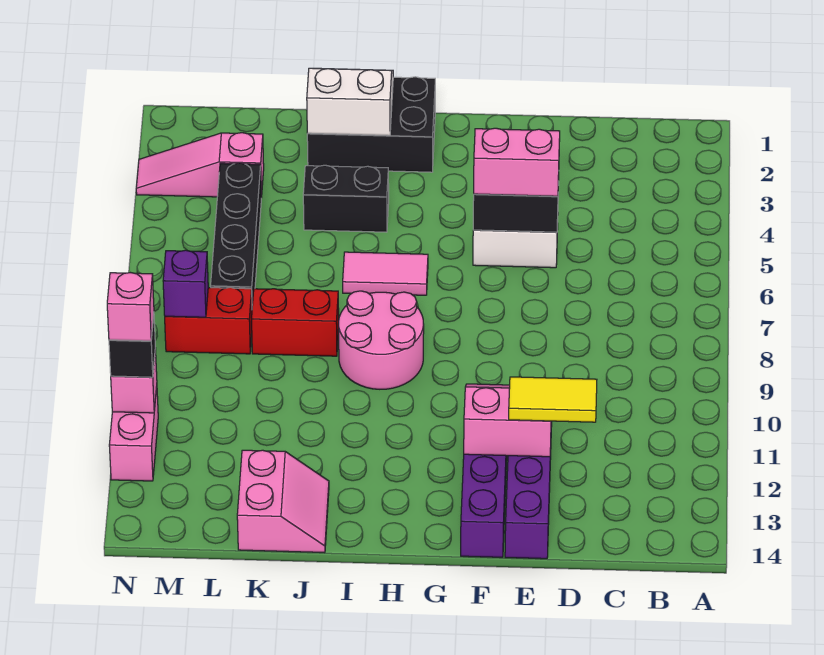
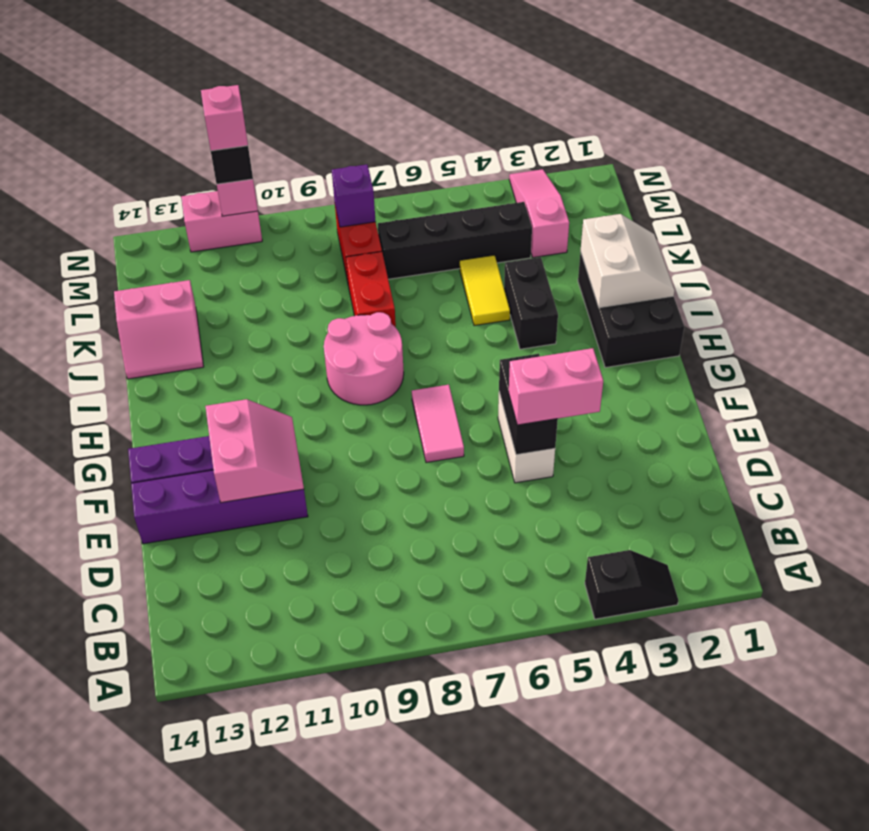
none -> black 1x2 slope [585,550,678,619]
yellow 1x2 tile [509,377,597,422] -> yellow 1x2 tile moved to [460,255,510,326]
pink 1x2 brick [474,128,560,196] -> pink 1x2 brick turned to [509,348,603,425]
pink 1x2 tile [343,252,428,295] -> pink 1x2 tile moved to [412,385,464,463]

